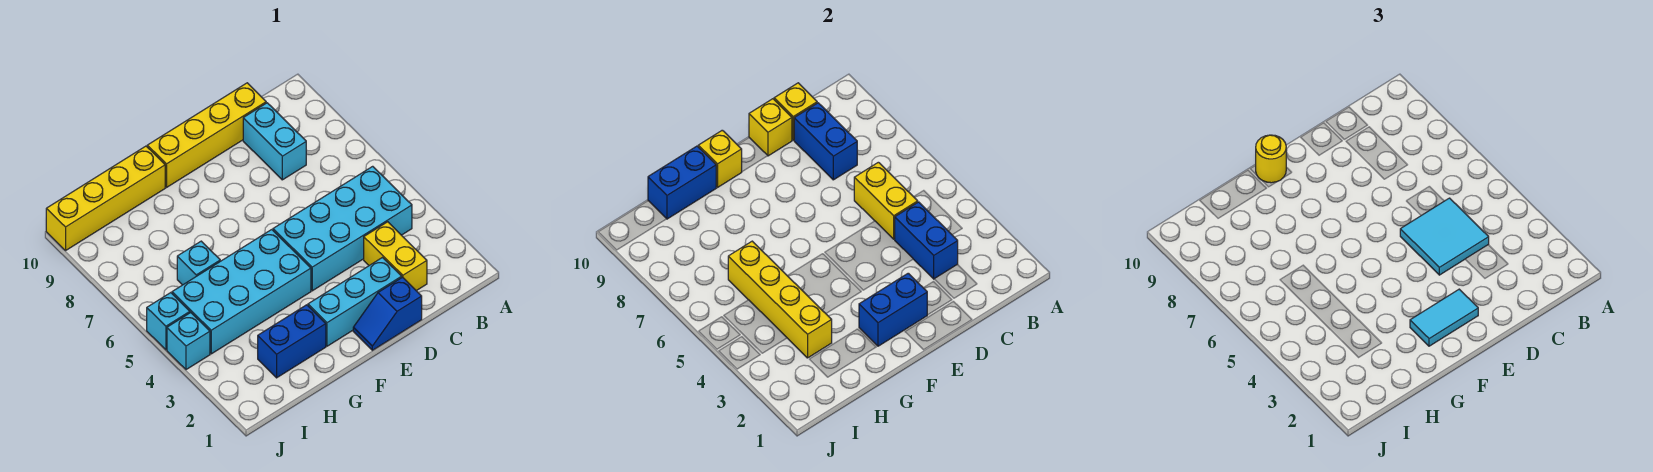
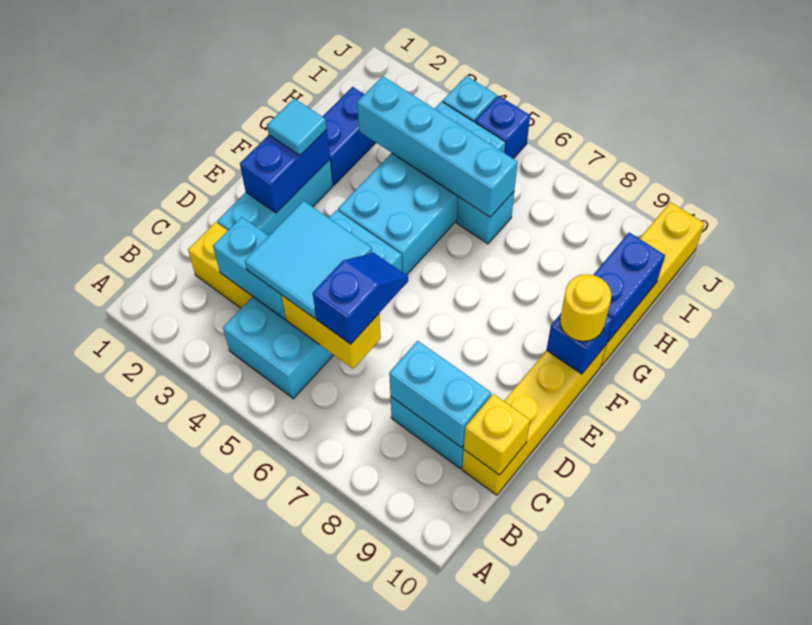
blue 1x2 brick [895,202,958,279] -> cyan 1x2 brick [213,217,286,319]
blue 1x2 brick [794,103,857,180] -> cyan 1x2 brick [389,341,491,448]
blue 1x2 slope [353,277,422,350] -> blue 1x2 slope moved to [313,253,408,344]
yellow 1x1 brick [749,99,792,156] -> none
cyan 1x2 tile [1410,289,1478,346] -> cyan 1x1 tile [267,98,327,156]
yellow 1x1 brick [698,130,742,187] -> blue 1x1 brick [547,314,613,374]
yellow 1x4 brick [728,241,832,358] -> cyan 1x4 brick [357,76,518,217]
cyan 1x1 brick [147,293,190,350] -> blue 1x1 brick [475,96,530,158]

